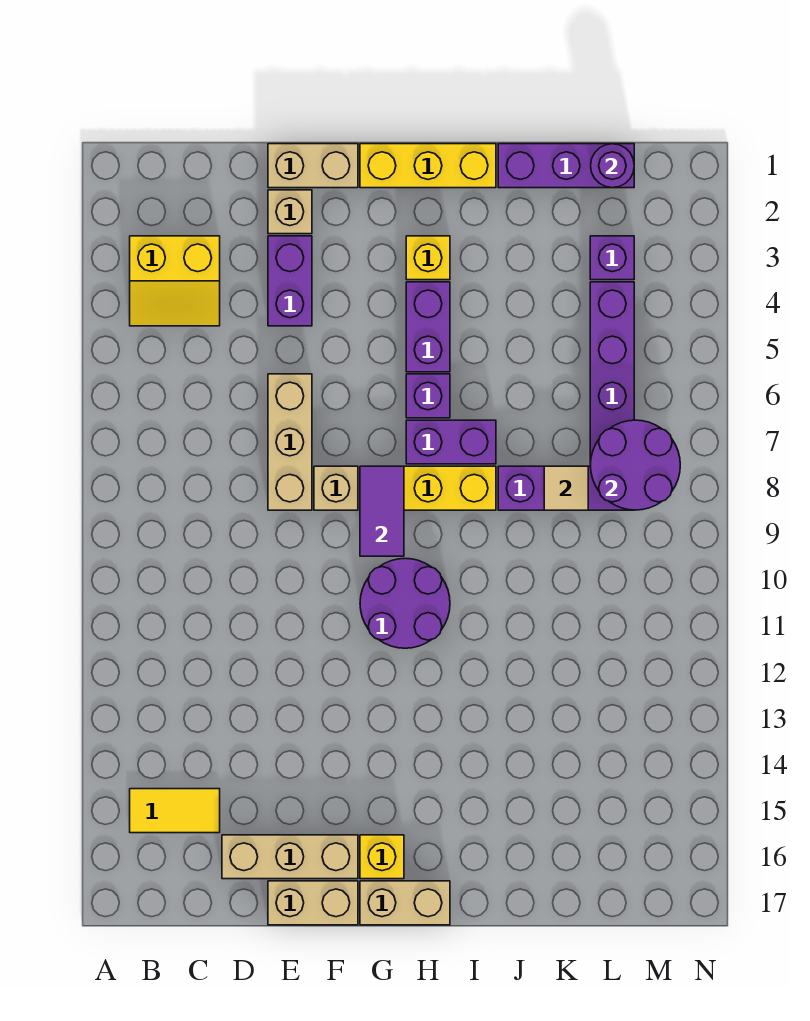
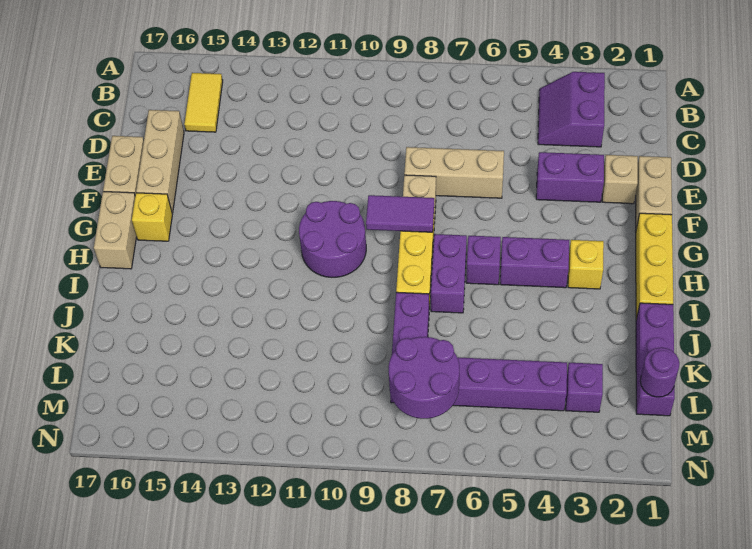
yellow 2x2 slope [130,236,220,326] -> purple 2x2 slope [538,72,605,147]
tan 1x1 tile [544,466,588,510] -> none

